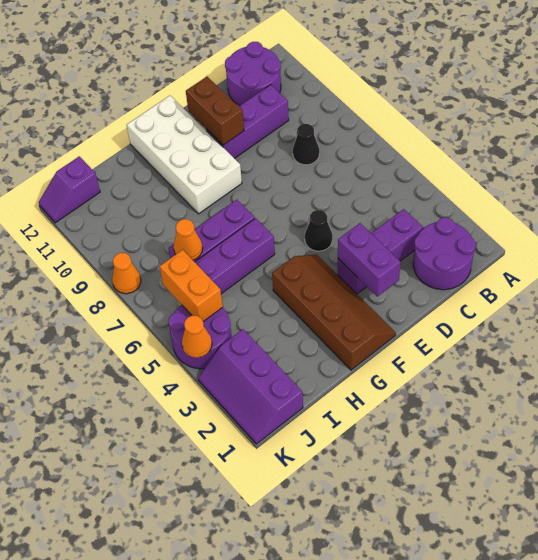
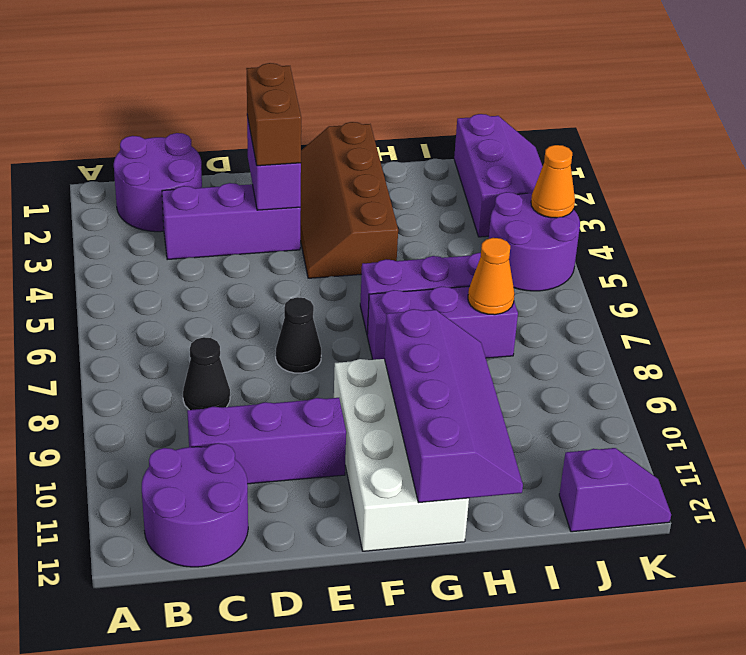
black 1x1 cone [305,210,332,251] -> black 1x1 cone moved to [276,297,321,373]
brown 1x2 brick [186,77,244,145] -> brown 1x2 brick moved to [246,63,301,166]
none -> purple 2x4 slope [384,309,523,503]
orange 1x2 brick [159,250,223,321] -> none
orange 1x1 cone [112,253,141,294] -> none

